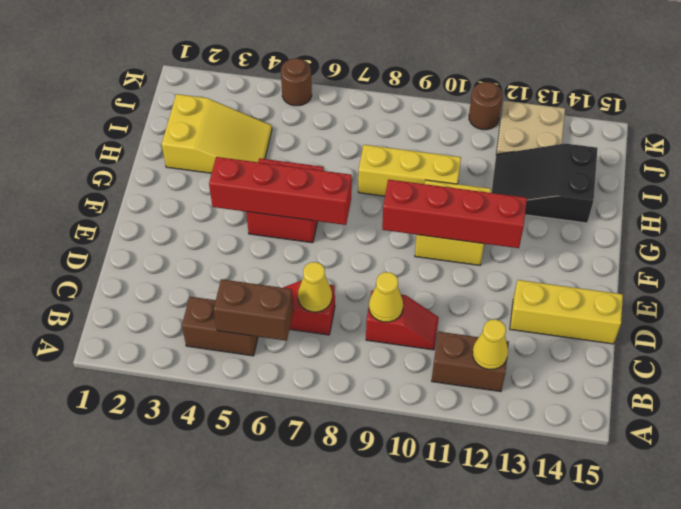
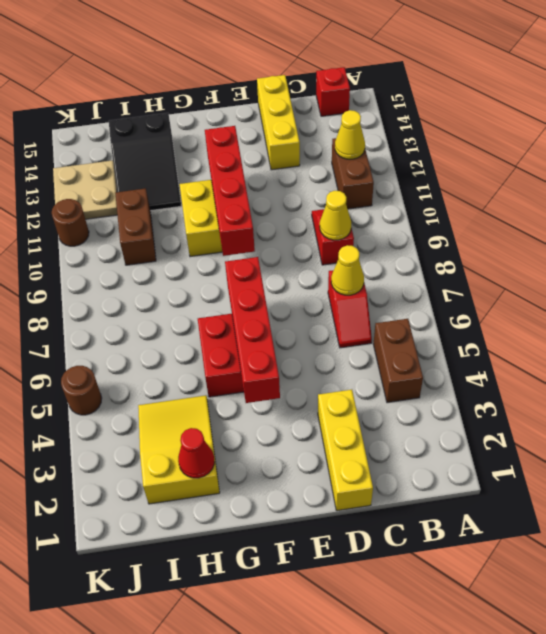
brown 1x2 brick [214,279,293,341] -> brown 1x2 brick moved to [115,188,156,265]
none -> red 1x1 brick [316,67,350,116]
none -> red 1x1 cone [178,428,214,478]
yellow 1x3 brick [358,145,461,196] -> yellow 1x3 brick moved to [318,390,373,511]

